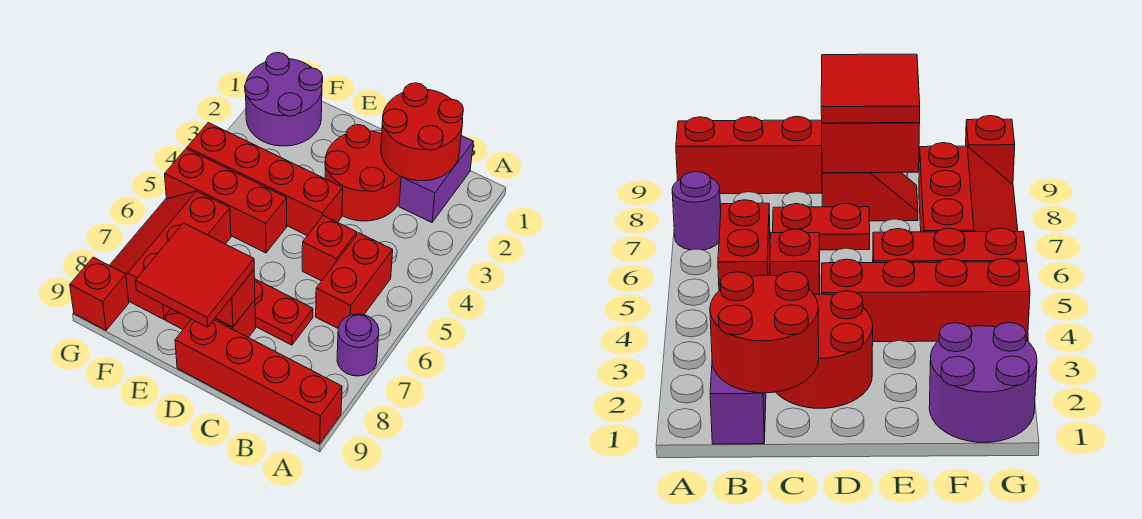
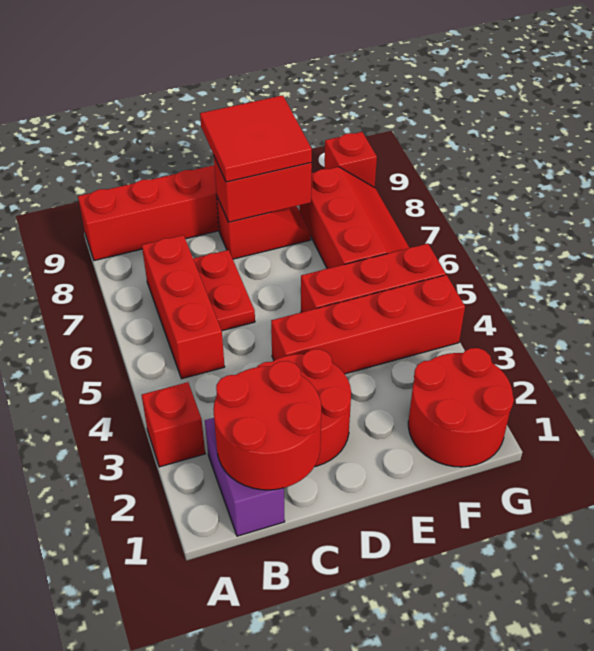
purple 1x1 round brick [337,314,379,376] -> none
red 1x2 brick [316,233,393,328] -> red 1x3 brick [142,235,225,379]
red 1x1 brick [302,216,357,281] -> red 1x1 brick moved to [142,382,205,467]
red 1x2 plate [255,279,313,345] -> red 1x2 plate turned to [193,250,255,331]
purple 2x2 round brick [245,53,323,146] -> red 2x2 round brick [408,348,514,467]

